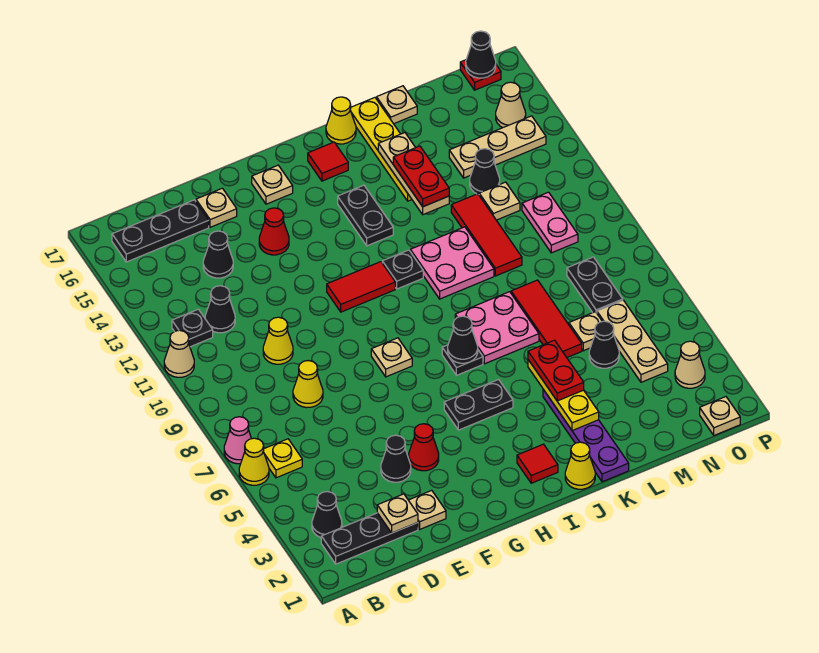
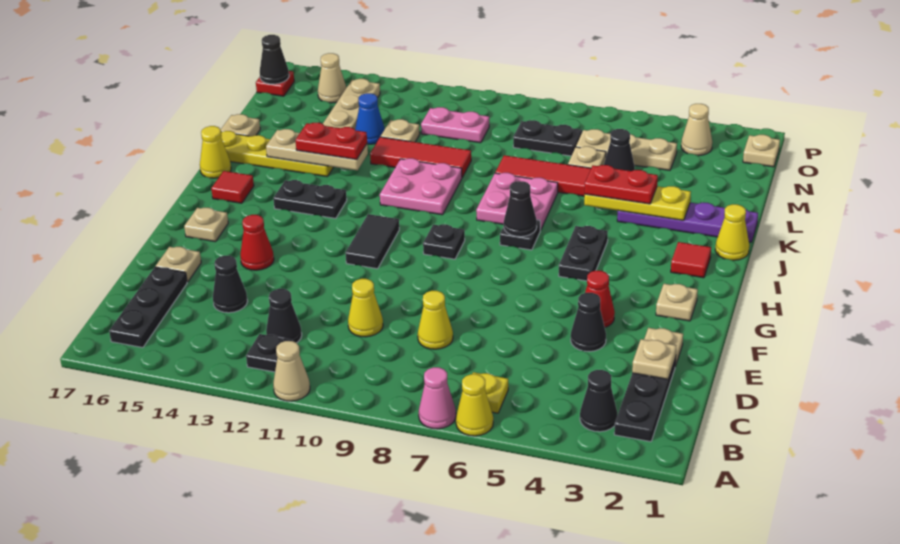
tan 1x1 plate [371,338,412,377] -> tan 1x1 plate moved to [656,284,698,321]
red 1x2 tile [327,262,395,312] -> black 1x2 tile [346,214,399,269]
black 1x1 plate [382,250,423,289] -> black 1x1 plate moved to [423,224,465,259]
black 1x1 cone [470,149,500,195] -> blue 1x1 cone [355,93,385,144]

